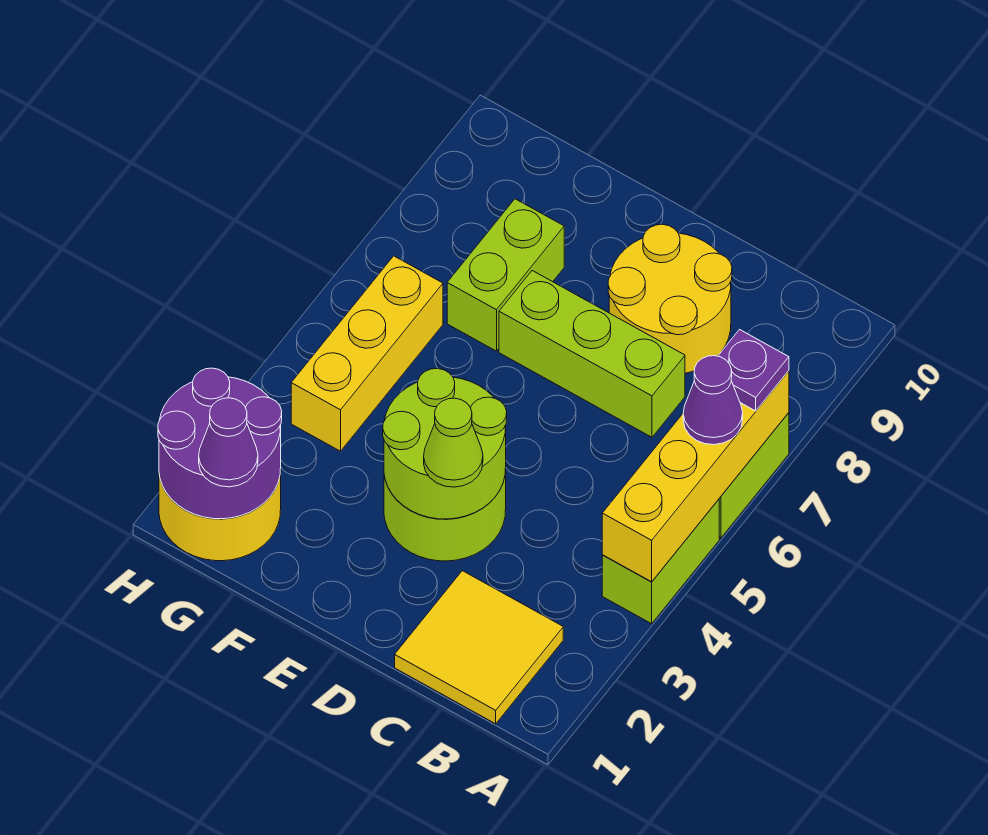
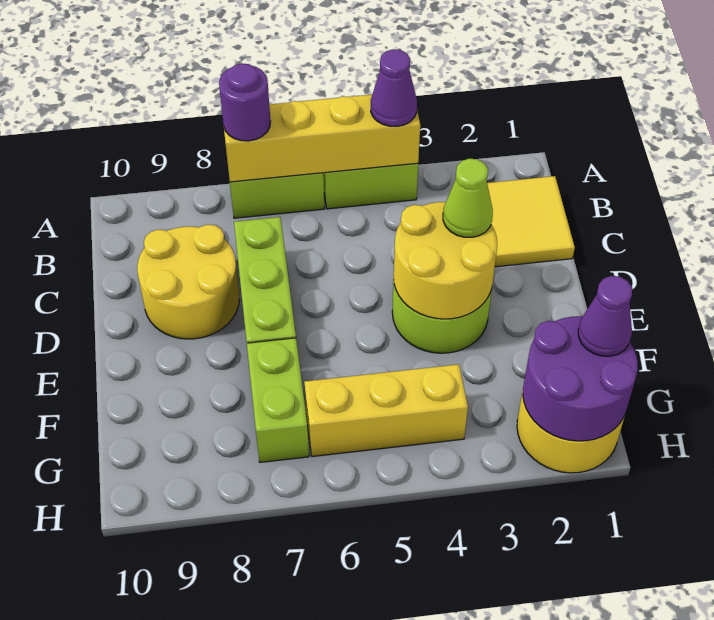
purple 1x1 cone [683,356,743,445] -> purple 1x1 cone moved to [371,49,417,126]
purple 1x1 plate [718,330,789,411] -> purple 1x1 round brick [219,63,270,141]
lime 2x2 round brick [383,369,507,519] -> yellow 2x2 round brick [394,202,497,319]
lime 1x2 brick [447,199,564,351] -> lime 1x2 brick turned to [247,338,309,462]

